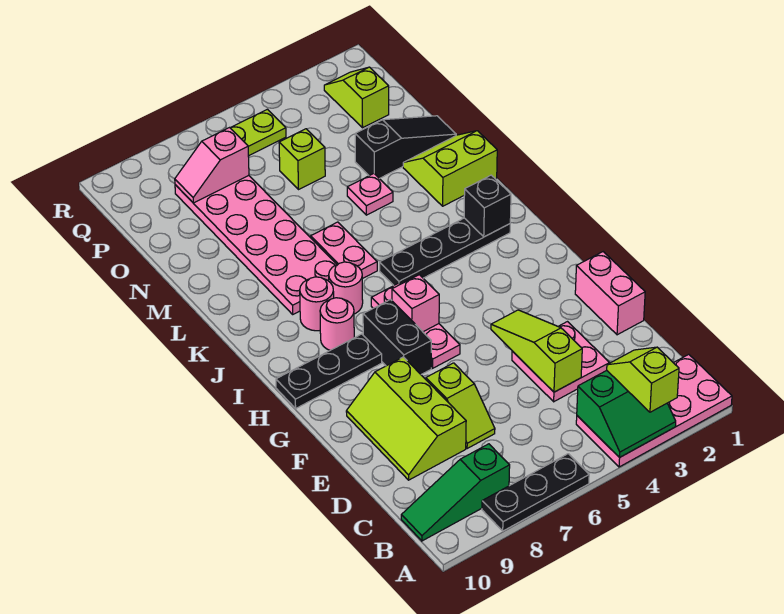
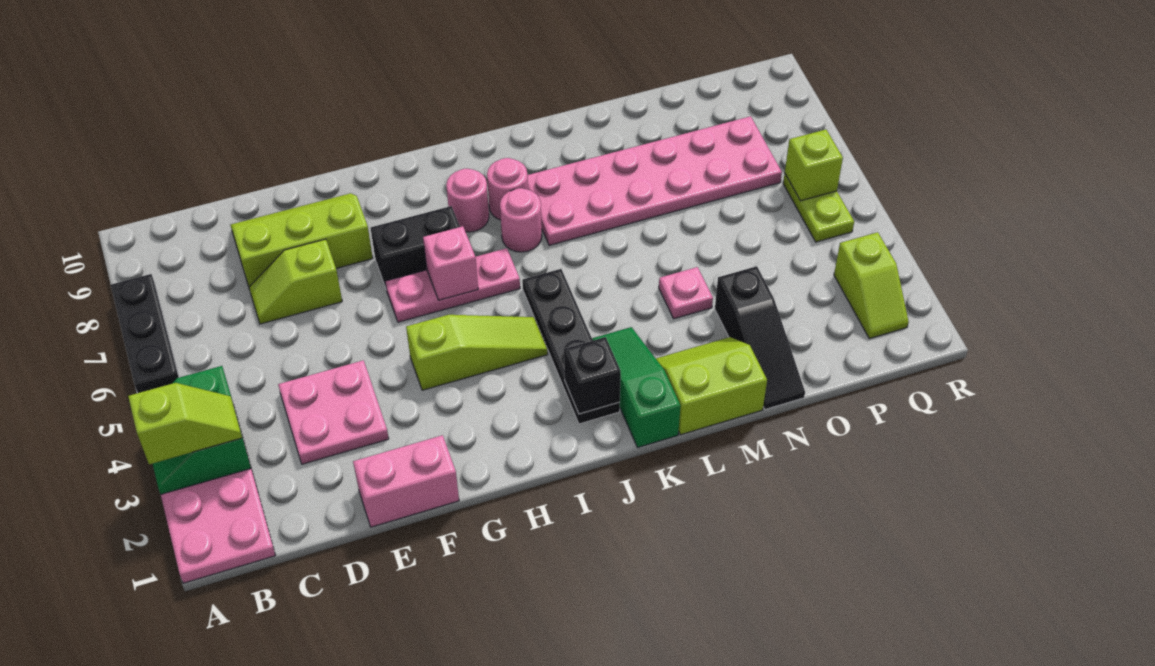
green 1x3 slope [401,444,510,541] -> green 1x3 slope moved to [592,327,681,448]
lime 1x3 slope [491,310,582,392] -> lime 1x3 slope moved to [406,315,548,390]
black 1x3 plate [276,334,382,408] -> none
pink 1x2 plate [311,222,377,279] -> none
lime 2x2 slope [403,131,497,206] -> lime 2x2 slope turned to [656,337,767,435]
lime 1x1 brick [279,129,325,189] -> lime 1x1 brick moved to [785,130,843,201]
lime 1x2 slope [324,67,389,128] -> lime 1x2 slope turned to [834,232,909,339]
pink 1x2 slope [175,128,249,203] -> none

